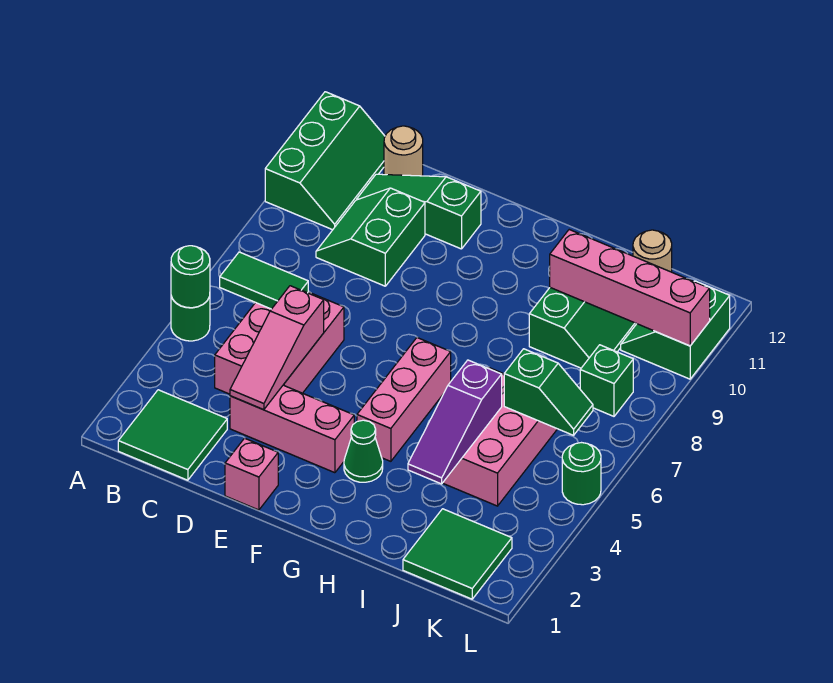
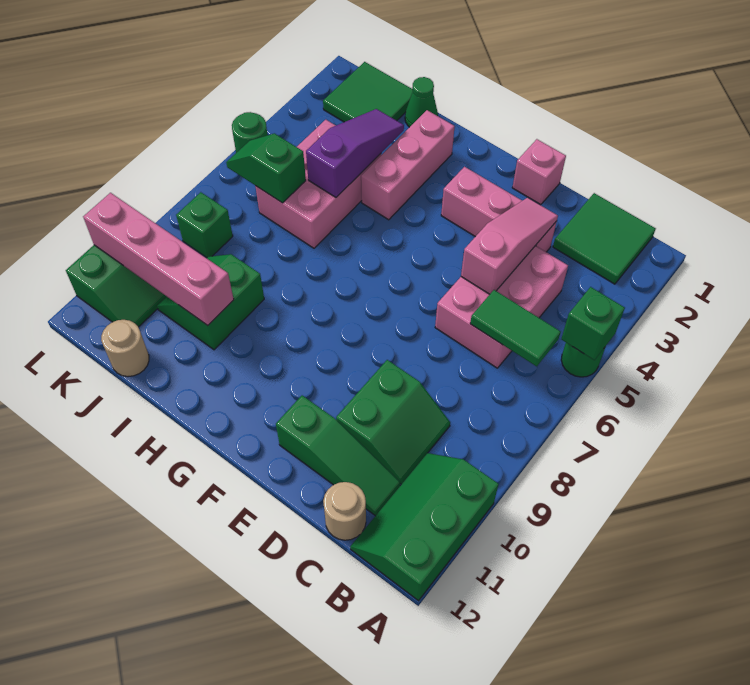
green 1x1 round brick [171,246,210,308] -> green 1x1 brick [561,287,625,360]
green 1x1 cone [344,420,383,482] -> green 1x1 cone moved to [405,77,438,127]
pink 1x3 brick [357,338,451,461] -> pink 1x3 brick moved to [361,110,455,220]

